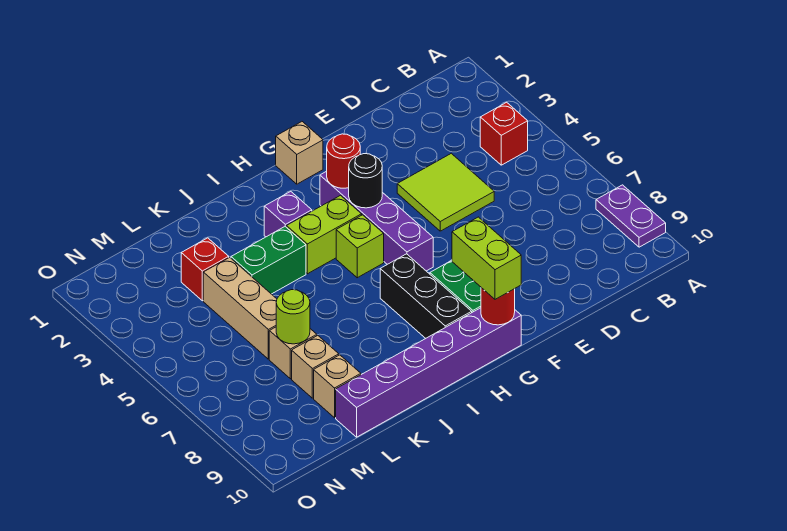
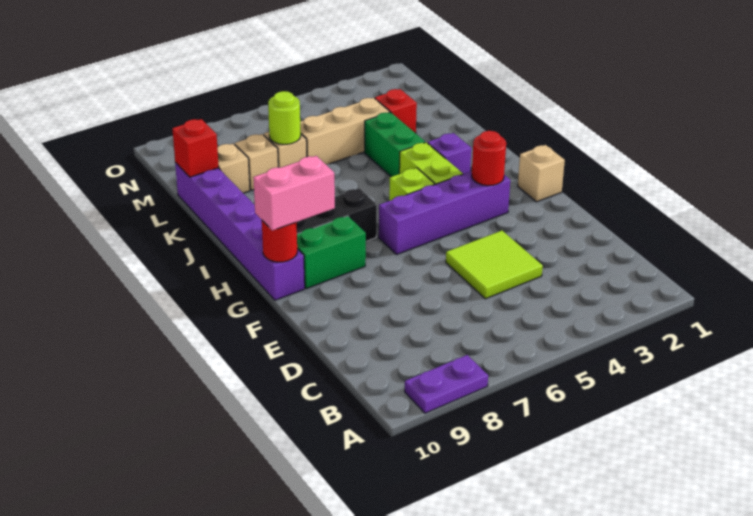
red 1x1 brick [480,102,528,165] -> red 1x1 brick moved to [172,119,219,177]
black 1x1 round brick [349,154,382,208] -> none
lime 1x2 brick [452,217,521,299] -> pink 1x2 brick [253,156,335,230]

